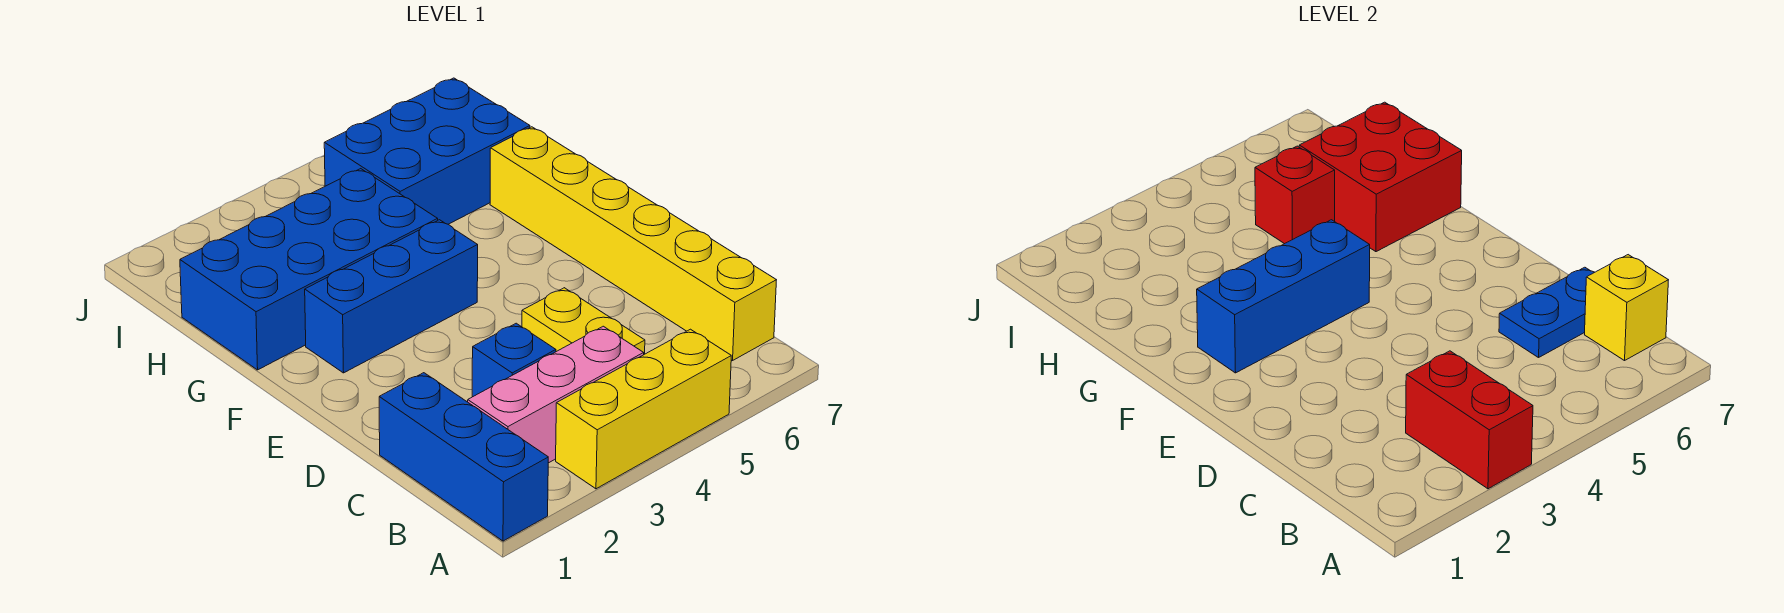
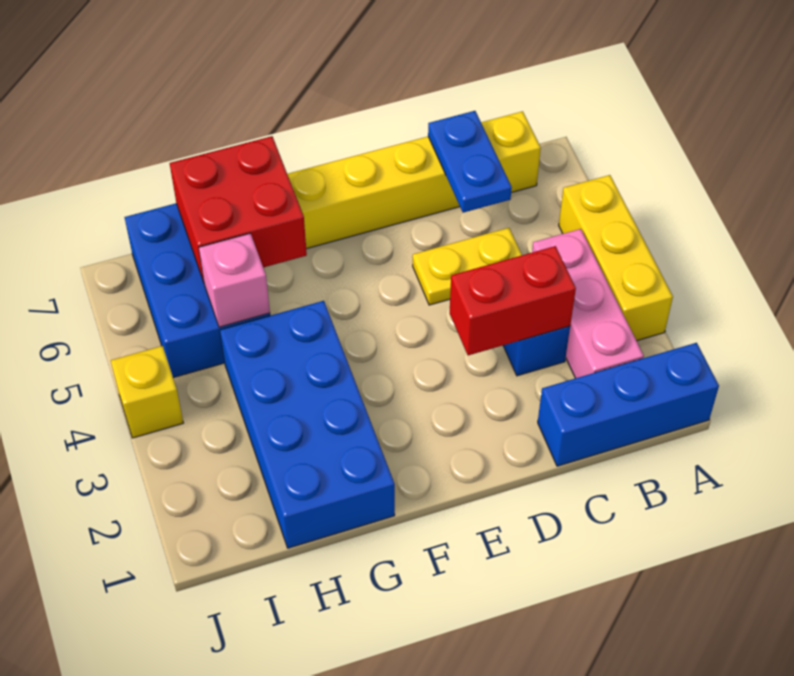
red 1x2 brick [1406,351,1533,489] -> red 1x2 brick moved to [450,246,576,355]
yellow 1x1 brick [1585,255,1668,361] -> yellow 1x1 brick moved to [111,346,183,438]
blue 1x3 brick [305,220,478,373] -> none
blue 1x3 brick [1197,220,1370,373] -> none
red 1x1 brick [1255,146,1335,244] -> pink 1x1 brick [199,233,270,327]

